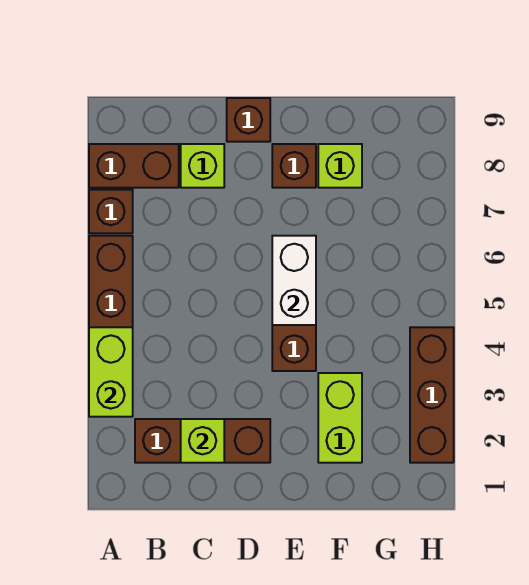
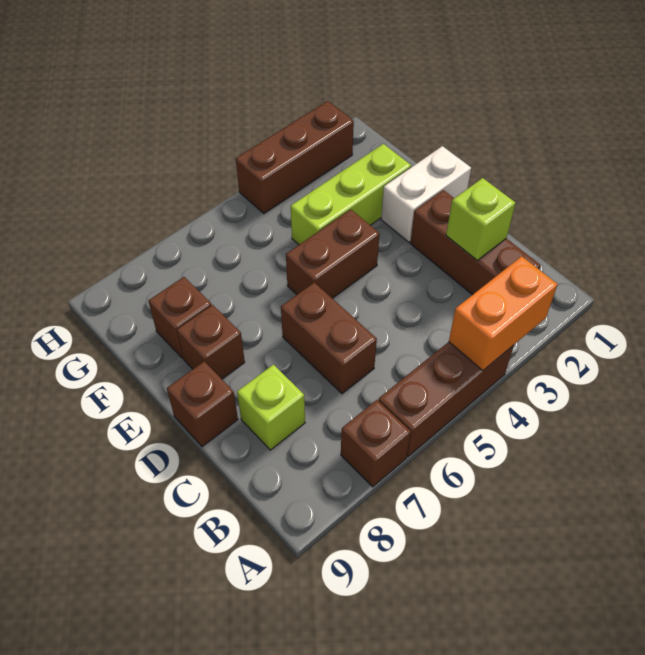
lime 1x2 brick [89,327,133,417] -> orange 1x2 brick [449,256,558,371]
brown 1x2 brick [89,144,179,188] -> brown 1x2 brick moved to [281,282,377,394]
white 1x2 brick [272,236,316,325] -> white 1x2 brick moved to [381,146,471,242]
lime 1x2 brick [318,373,362,463] -> lime 1x3 brick [291,144,411,245]
lime 1x1 brick [318,144,362,188] -> brown 1x1 brick [148,277,211,358]

